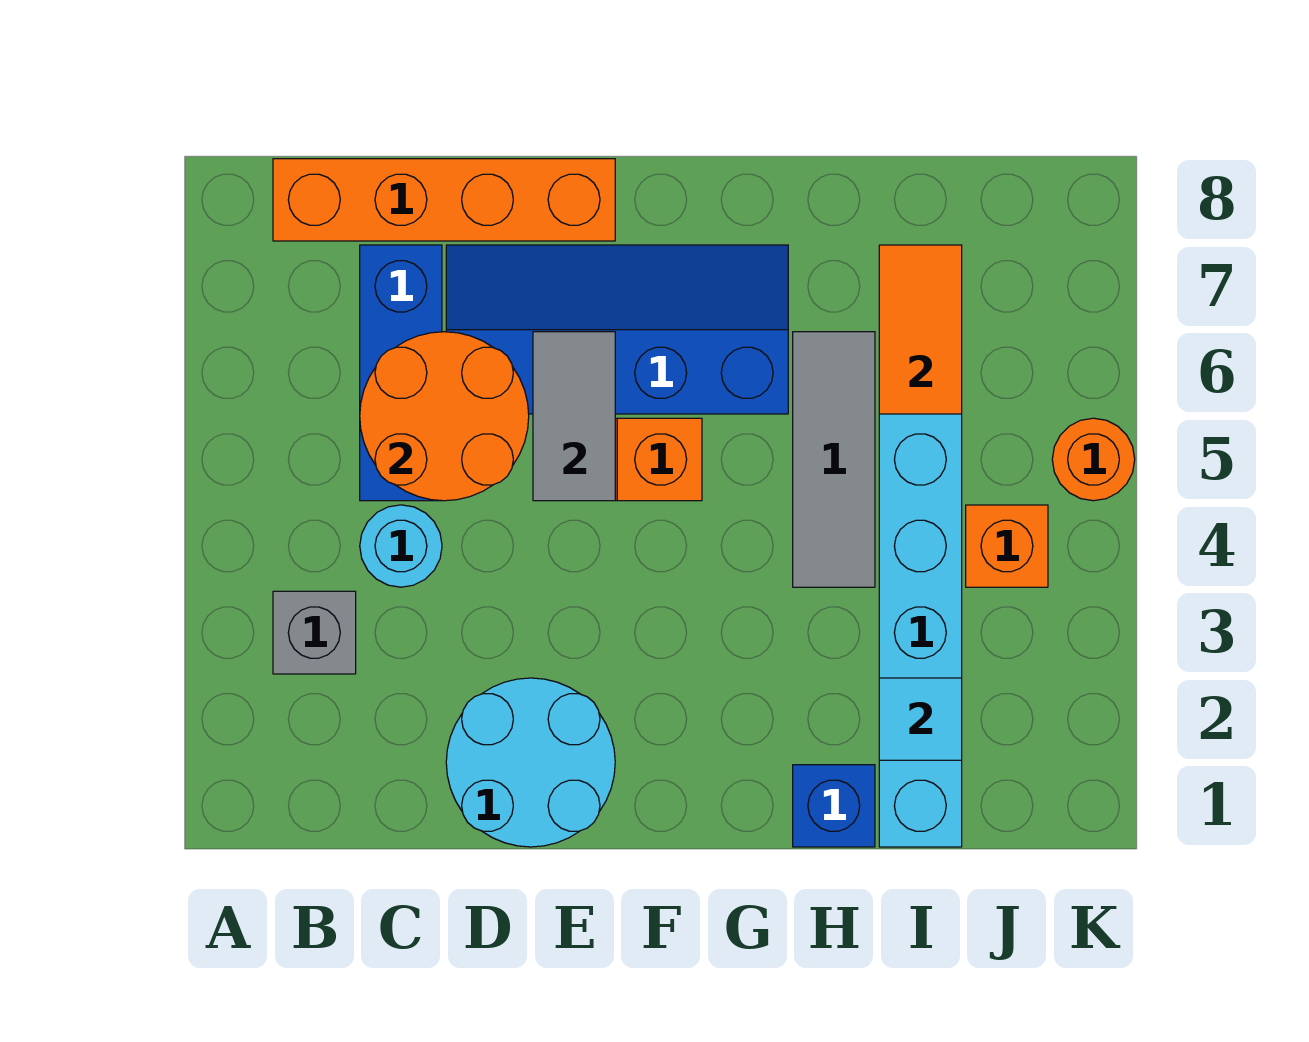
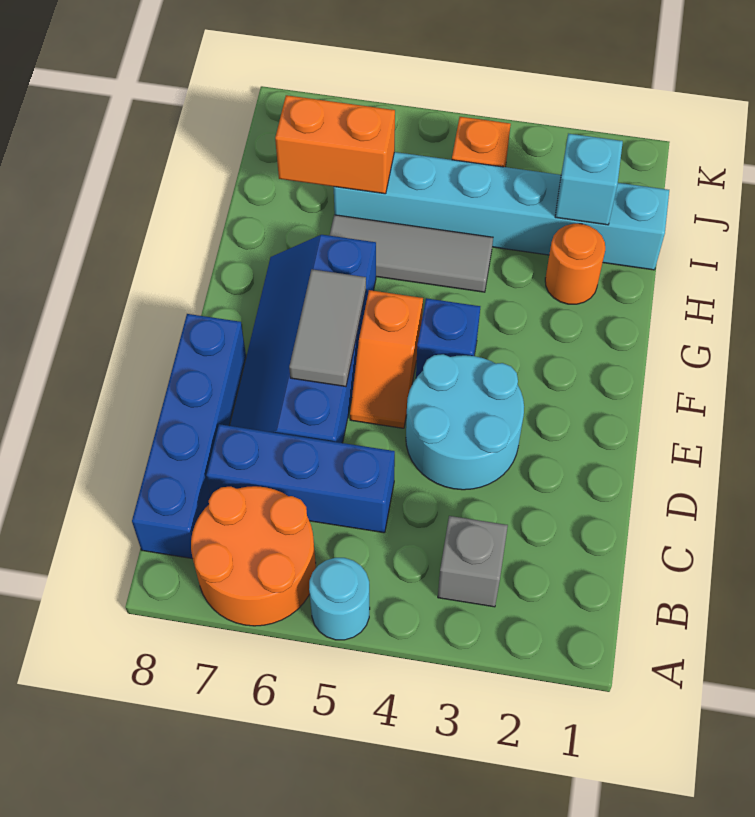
orange 1x4 brick [273,159,615,241] -> blue 1x4 brick [132,314,246,559]
cyan 1x1 round brick [360,505,442,587] -> cyan 1x1 round brick moved to [309,558,370,640]
orange 2x2 round brick [360,332,529,501] -> orange 2x2 round brick moved to [191,486,316,626]
cyan 2x2 round brick [446,678,615,847] -> cyan 2x2 round brick moved to [406,354,524,490]
grey 1x2 tile [533,332,615,501] -> grey 1x2 tile turned to [289,269,366,387]
blue 1x1 brick [793,765,875,847] -> blue 1x1 brick moved to [416,298,480,378]
cyan 1x1 tile [879,678,962,760] -> cyan 1x1 brick [555,134,623,225]
orange 1x2 tile [879,245,962,414] -> orange 1x2 brick [275,95,395,194]
orange 1x1 round brick [1052,418,1135,501] -> orange 1x1 round brick moved to [545,224,605,304]

